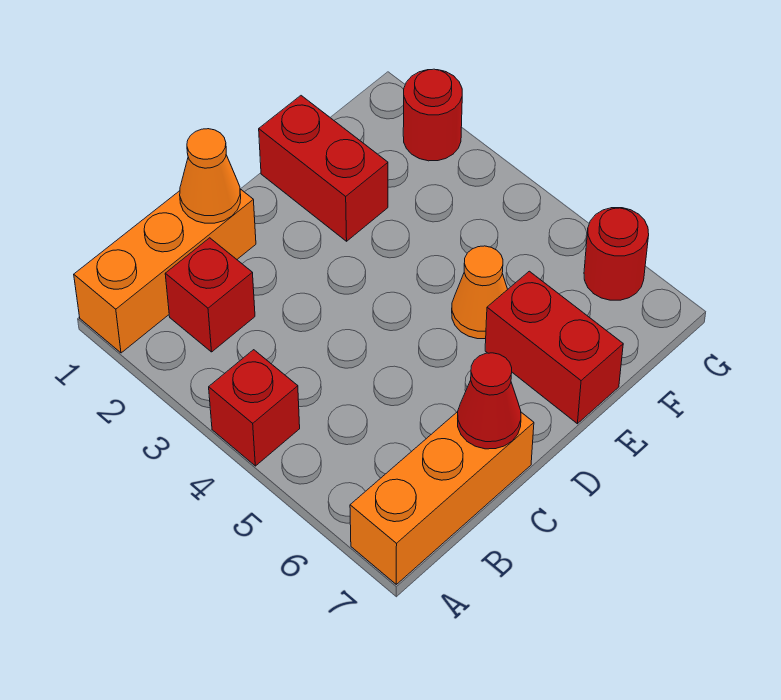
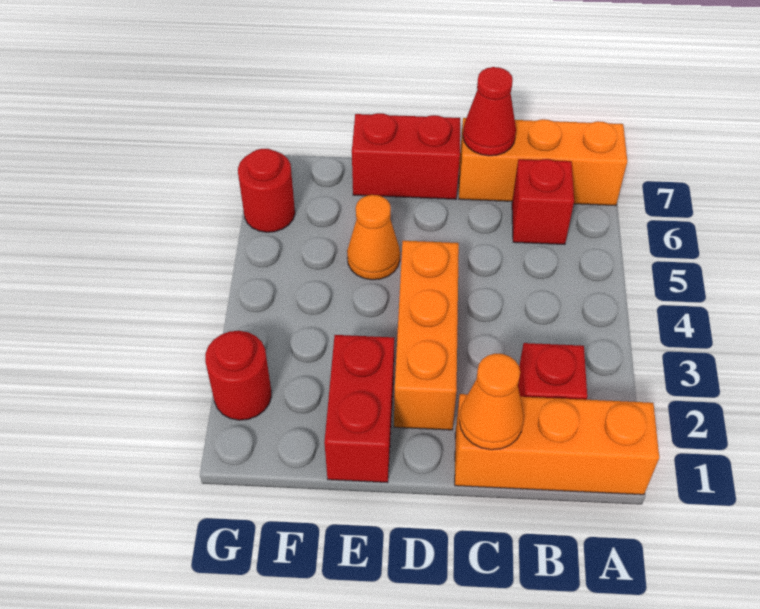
red 1x1 brick [209,350,300,466] -> red 1x1 brick moved to [512,159,574,244]
none -> orange 1x3 brick [394,241,459,430]
red 1x2 brick [485,271,623,424] -> red 1x2 brick turned to [352,113,460,199]

